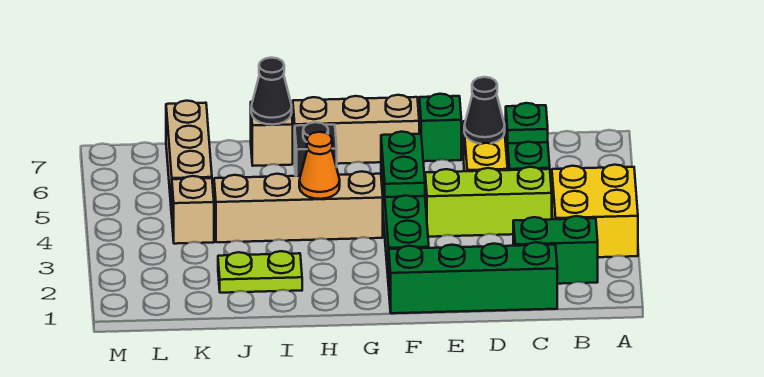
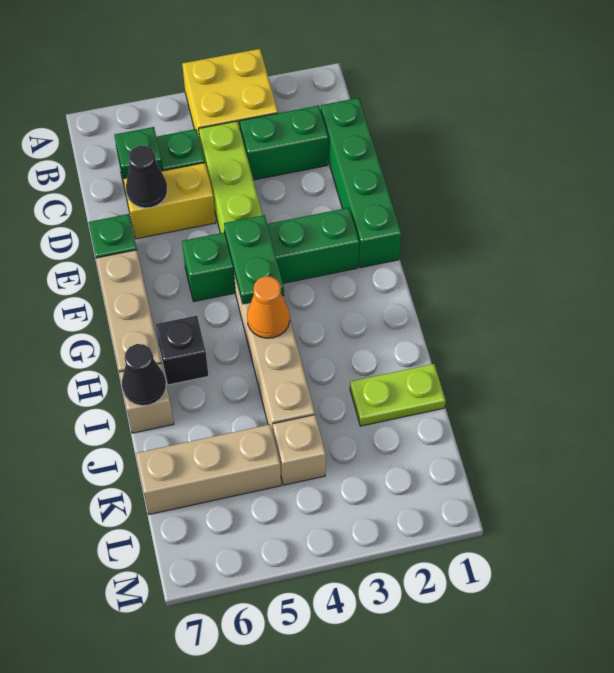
green 1x2 brick [513,216,598,284] -> green 1x2 brick turned to [240,106,328,180]
green 1x2 plate [381,132,425,197] -> green 1x2 plate turned to [224,215,284,304]
lime 1x2 plate [218,251,302,293] -> lime 1x2 plate turned to [350,364,446,426]

